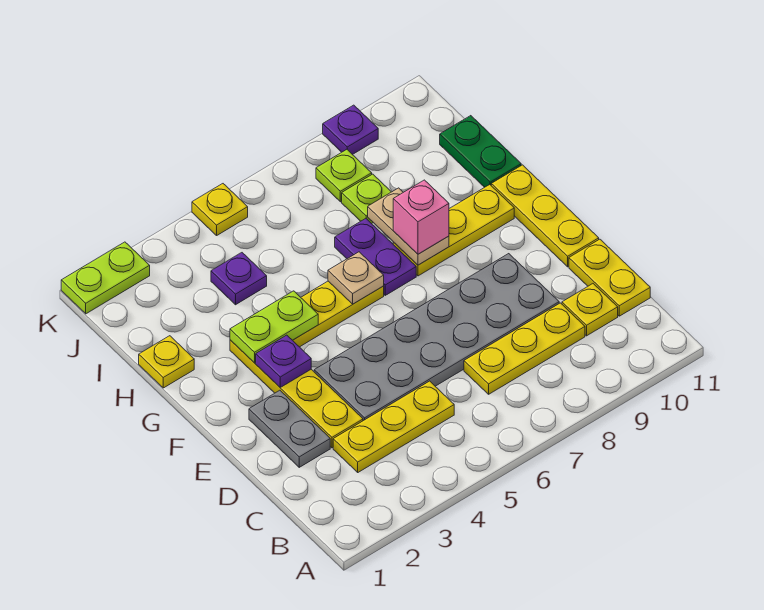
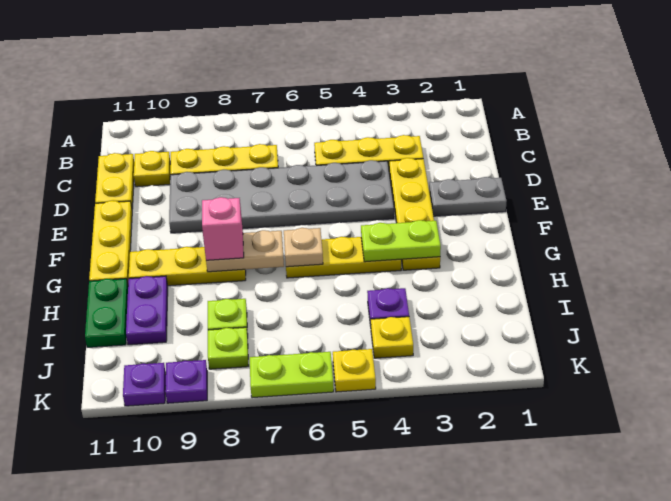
grey 1x2 plate [249,390,330,467] -> grey 1x2 plate turned to [429,177,507,216]
purple 1x1 plate [256,335,311,387] -> purple 1x1 plate moved to [123,363,166,406]
purple 1x2 plate [335,219,416,295] -> purple 1x2 plate moved to [126,276,168,345]
tan 1x2 plate [368,188,449,265] -> tan 1x2 plate turned to [206,230,284,272]
yellow 1x1 plate [139,336,194,388] -> yellow 1x1 plate moved to [371,317,413,358]
lime 1x2 plate [61,242,150,314] -> lime 1x2 plate moved to [250,352,334,398]

